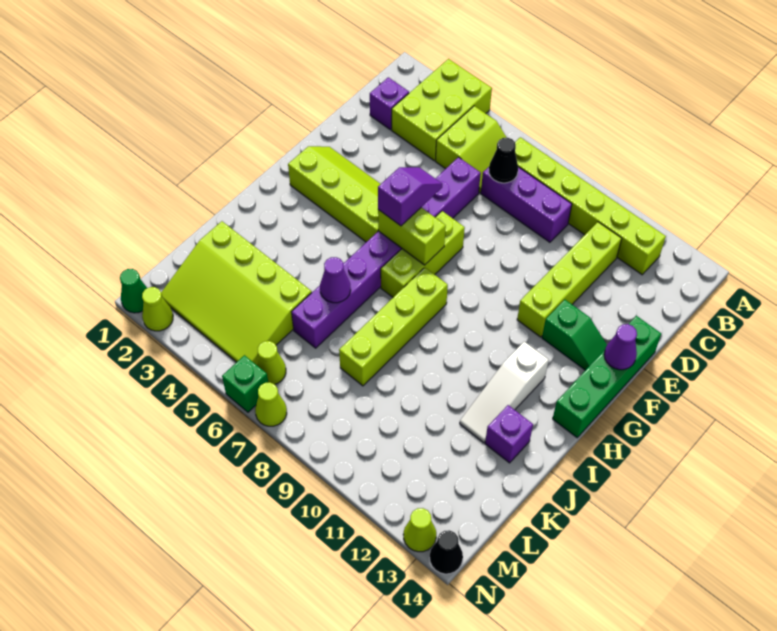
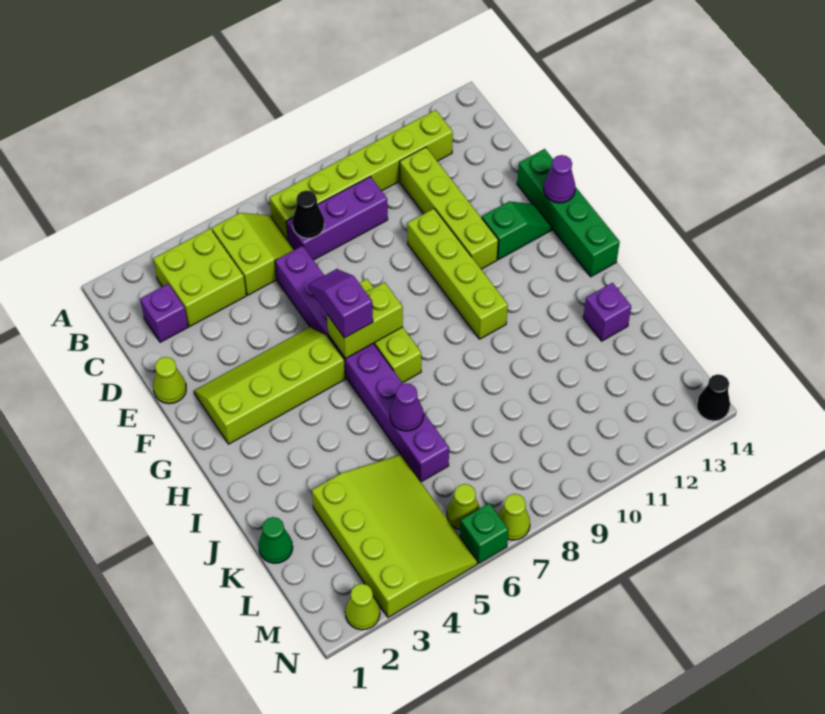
lime 2x3 brick [392,59,492,161] -> lime 2x2 brick [153,229,246,326]
lime 1x4 brick [339,268,448,386] -> lime 1x4 brick moved to [407,209,508,339]
white 1x3 slope [460,342,549,443] -> none
lime 3x4 slope [161,221,312,364] -> lime 3x4 slope turned to [312,455,477,617]
green 1x1 cone [120,269,147,313] -> green 1x1 cone moved to [259,517,293,563]
lime 1x1 cone [403,508,436,552] -> lime 1x1 cone moved to [153,357,186,404]

